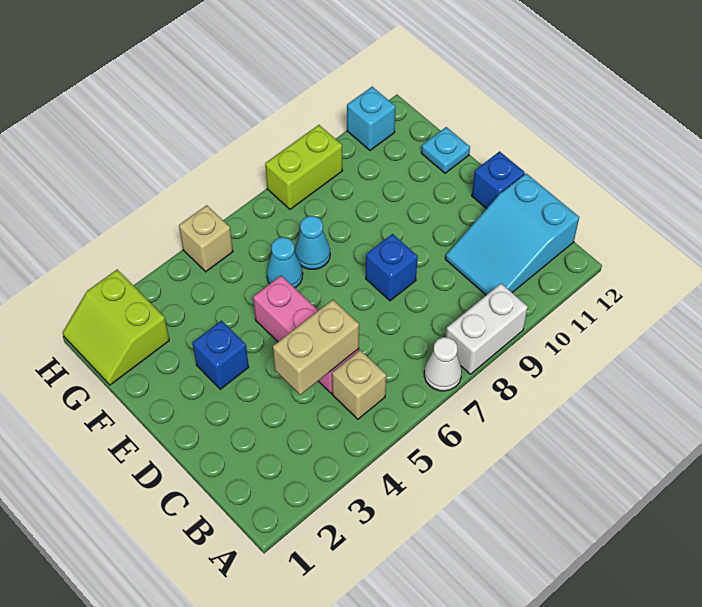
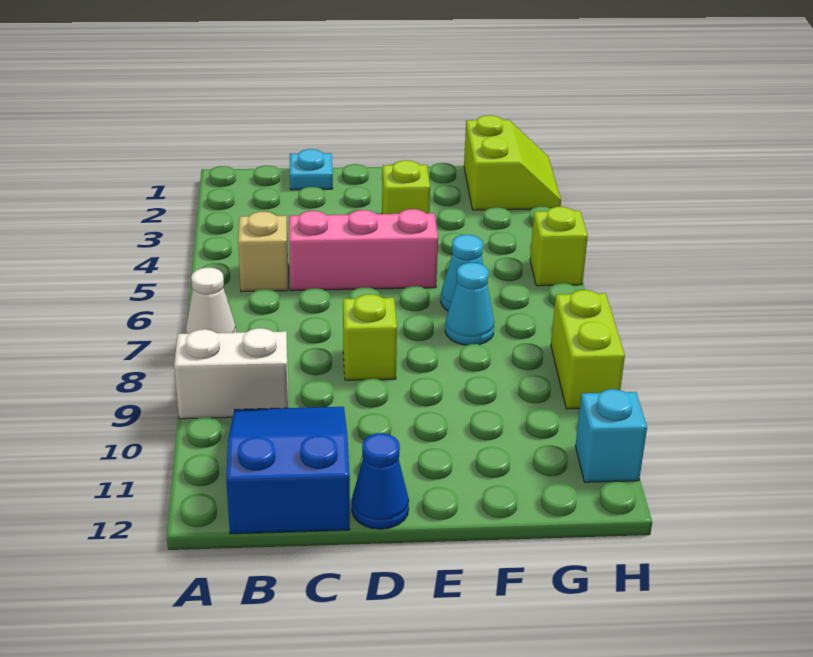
white 1x2 brick [446,283,528,374] -> white 1x2 brick turned to [174,328,288,419]
cyan 2x3 slope [445,173,579,295] -> blue 2x3 slope [226,407,350,534]
tan 1x2 brick [273,300,359,395] -> none
blue 1x1 brick [366,234,418,301] -> lime 1x1 brick [343,294,397,380]
blue 1x1 brick [472,152,525,209] -> blue 1x1 cone [352,433,409,529]
blue 1x1 brick [192,321,249,389] -> lime 1x1 brick [382,160,430,214]
cyan 1x1 plate [421,127,470,173] -> cyan 1x1 plate moved to [290,149,333,190]
lime 2x2 slope [63,270,169,385] -> lime 2x2 slope turned to [464,115,561,210]
tan 1x1 brick [179,205,233,272] -> lime 1x1 brick [530,207,588,286]

